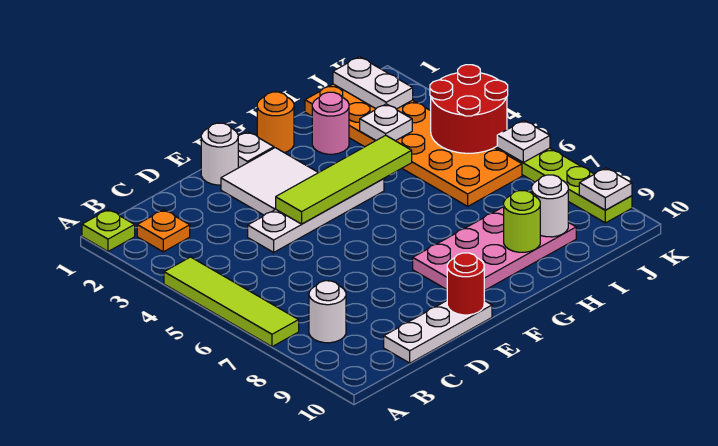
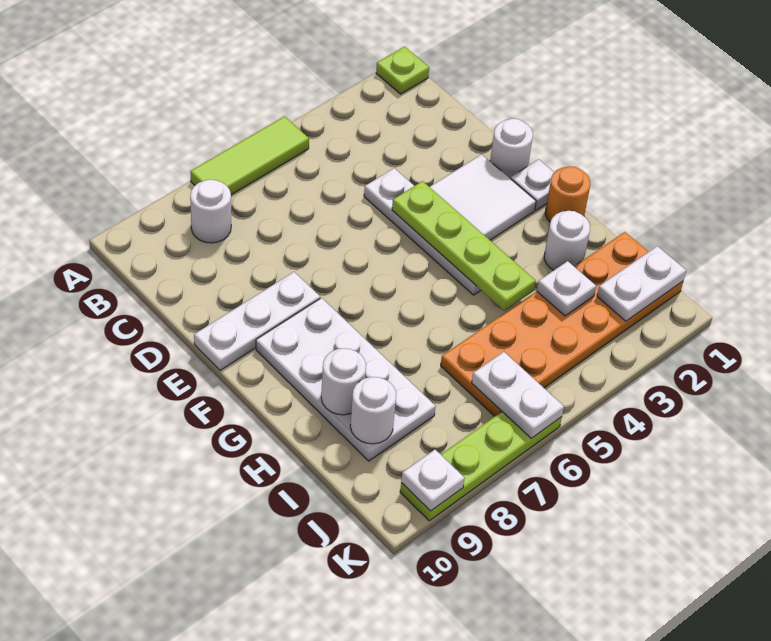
lime 1x4 tile [164,257,299,347] -> lime 1x3 tile [190,116,309,195]
orange 1x1 plate [137,210,190,252] -> none
white 1x3 plate [384,301,492,363] -> white 1x3 plate turned to [194,272,320,370]
lime 1x4 tile [276,135,412,224] -> lime 1x4 plate [392,181,535,311]
red 1x1 round brick [447,253,484,315] -> none
pink 2x4 plate [413,207,576,291] -> white 2x4 plate [256,298,436,461]
pink 1x1 round brick [312,92,349,154] -> white 1x1 round brick [544,211,590,270]
lime 1x1 round brick [504,191,540,252] -> white 1x1 round brick [321,348,366,415]
red 2x2 round brick [430,65,508,153] -> none
white 1x1 plate [497,121,550,162] -> white 1x2 plate [472,352,564,438]

